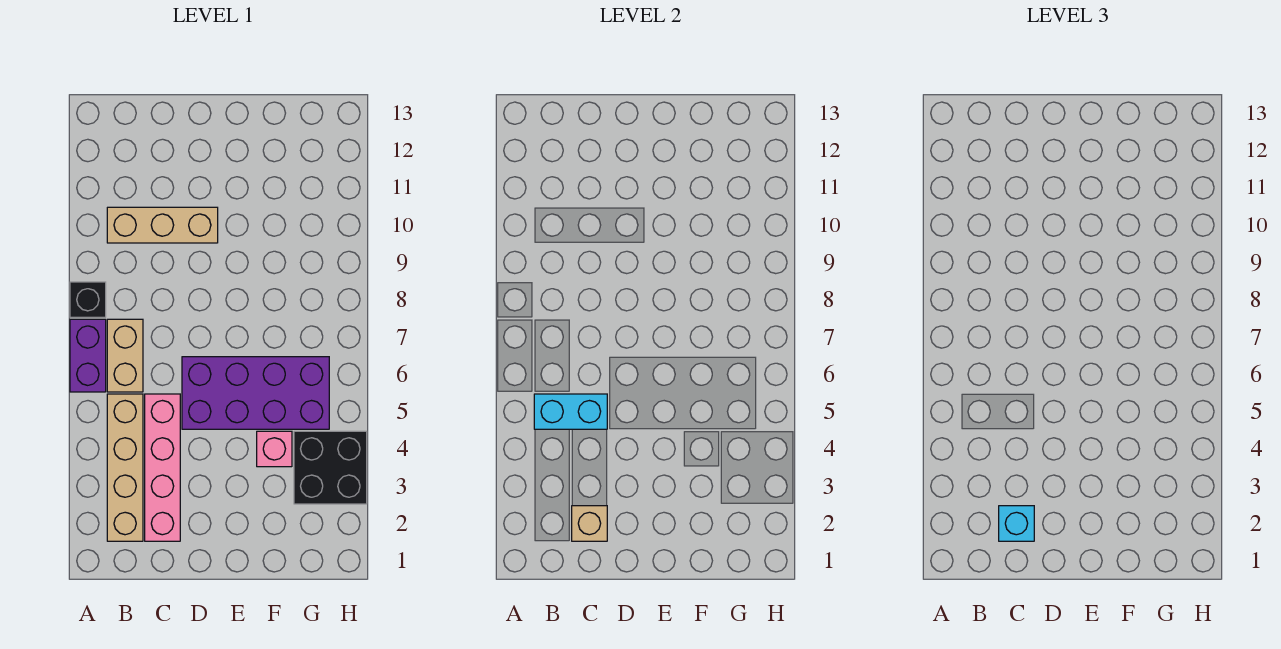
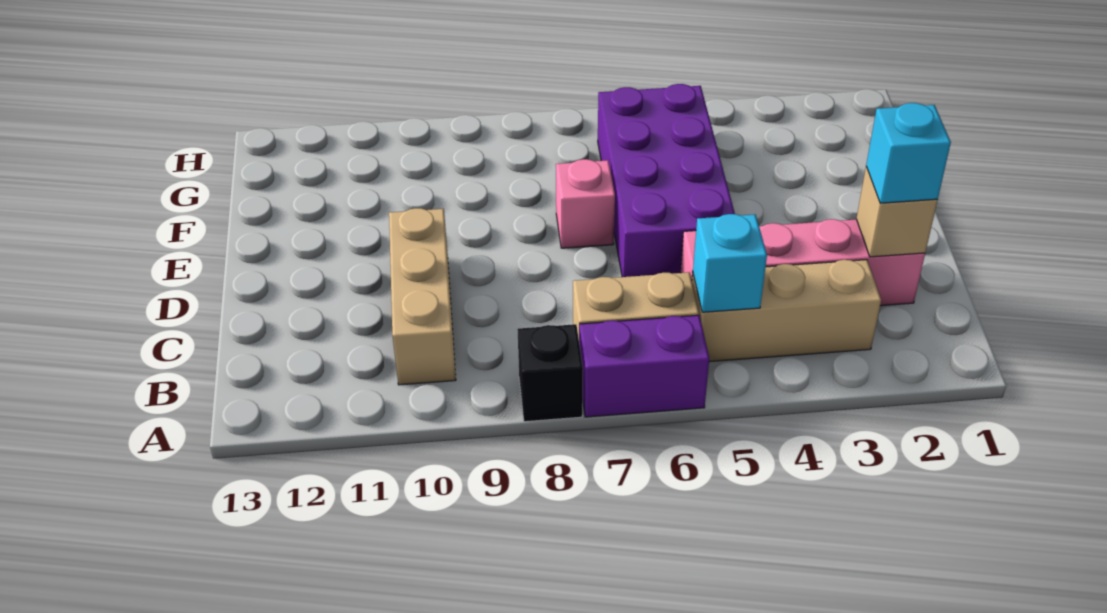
tan 1x4 brick [107,394,143,541] -> tan 1x3 brick [692,260,881,362]
cyan 1x2 brick [534,394,607,429] -> cyan 1x1 brick [693,214,767,312]
pink 1x1 brick [257,431,292,467] -> pink 1x1 brick moved to [556,159,615,248]
black 2x2 brick [294,431,367,504] -> none

